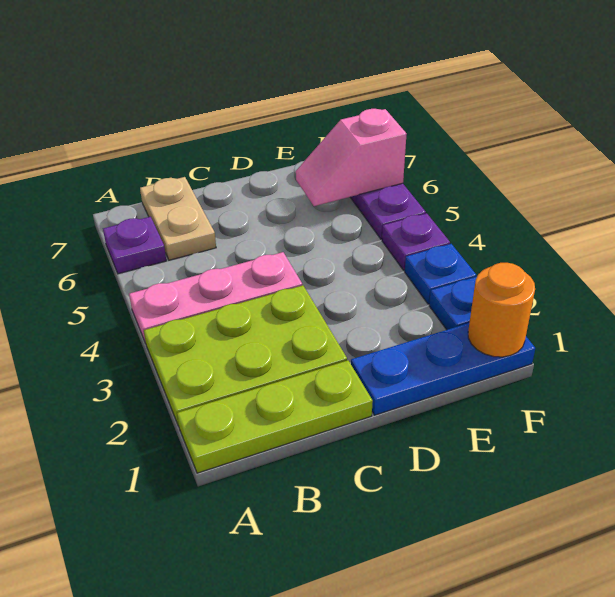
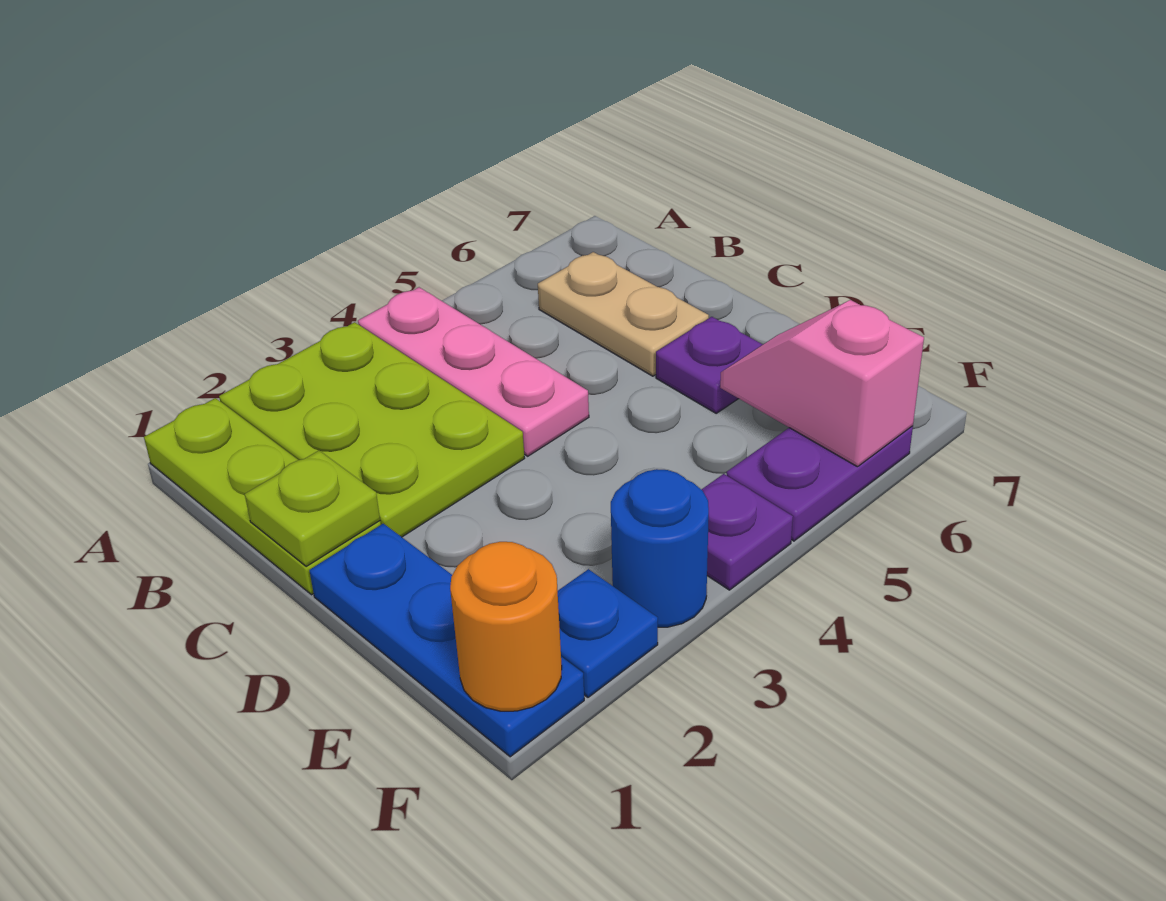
purple 1x1 plate [103,217,166,274] -> purple 1x1 plate moved to [656,317,763,413]
tan 1x2 plate [140,177,216,260] -> tan 1x2 plate turned to [538,252,709,376]
none -> lime 1x1 plate [245,450,380,567]
blue 1x1 plate [405,244,476,304] -> blue 1x1 round brick [611,469,709,627]

